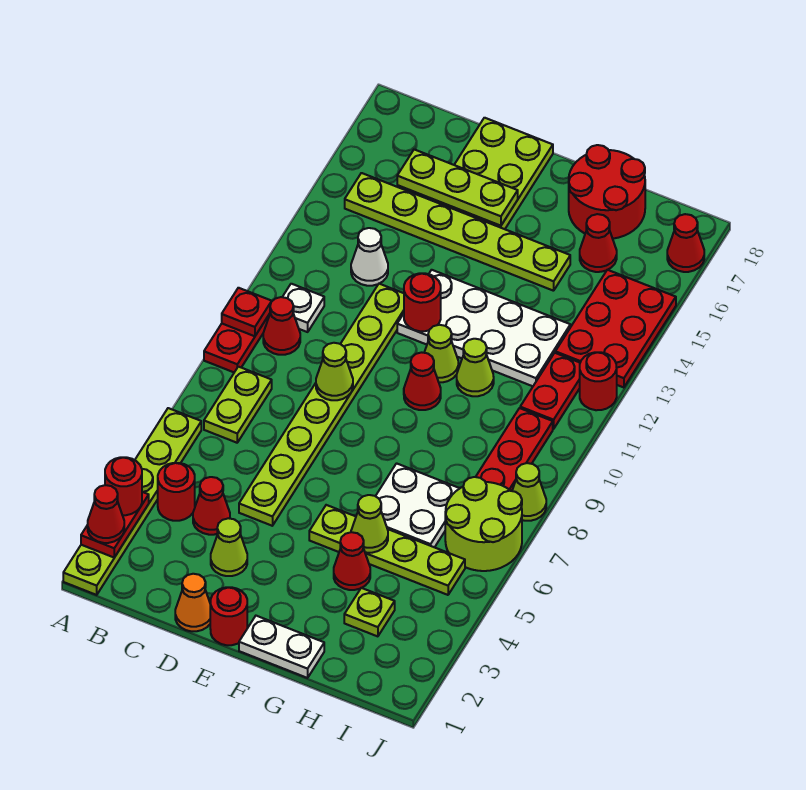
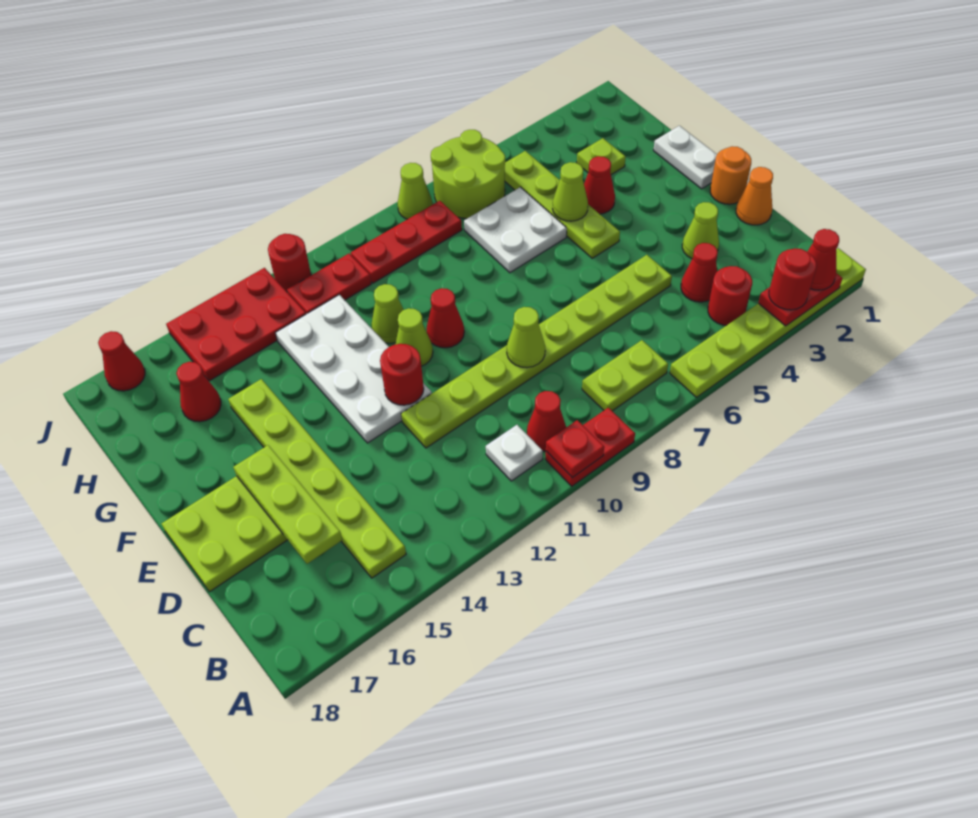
white 1x1 cone [351,228,388,286] -> none
red 1x1 round brick [210,587,247,645] -> orange 1x1 round brick [710,146,751,204]
red 2x2 round brick [569,145,645,239] -> none

